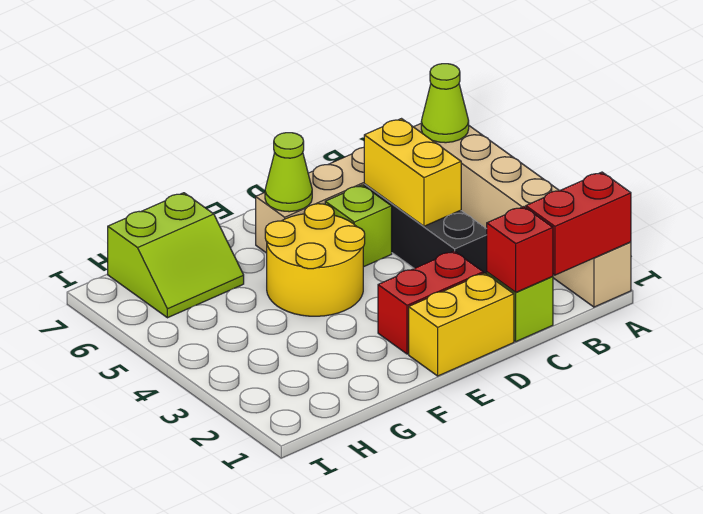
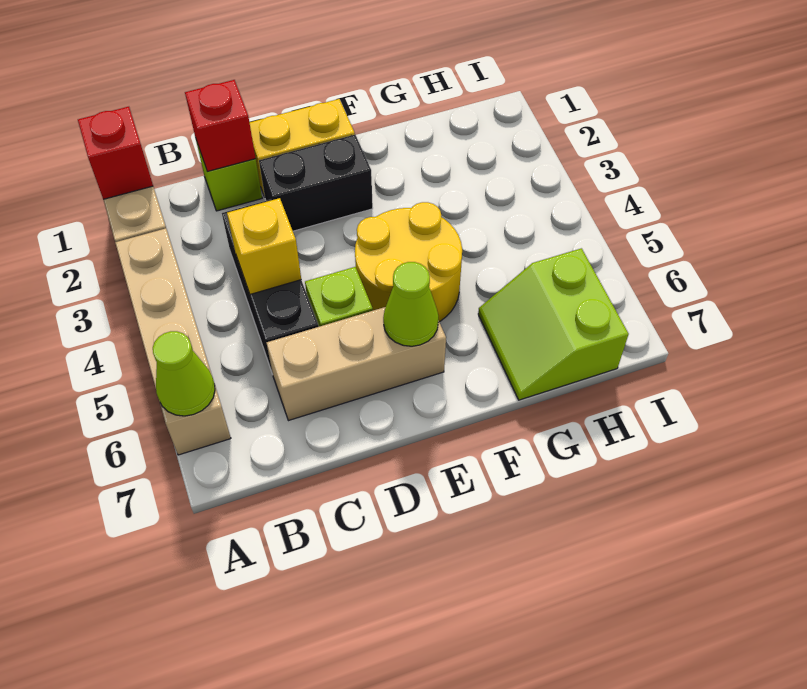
red 1x2 brick [526,172,631,275] -> red 1x1 brick [78,107,153,199]
yellow 1x2 brick [364,119,461,226] -> yellow 1x1 brick [227,198,301,294]
red 1x2 brick [378,251,483,354] -> black 1x2 brick [259,135,373,231]
lime 2x2 slope [108,193,244,318] -> lime 2x2 slope turned to [478,248,629,400]

